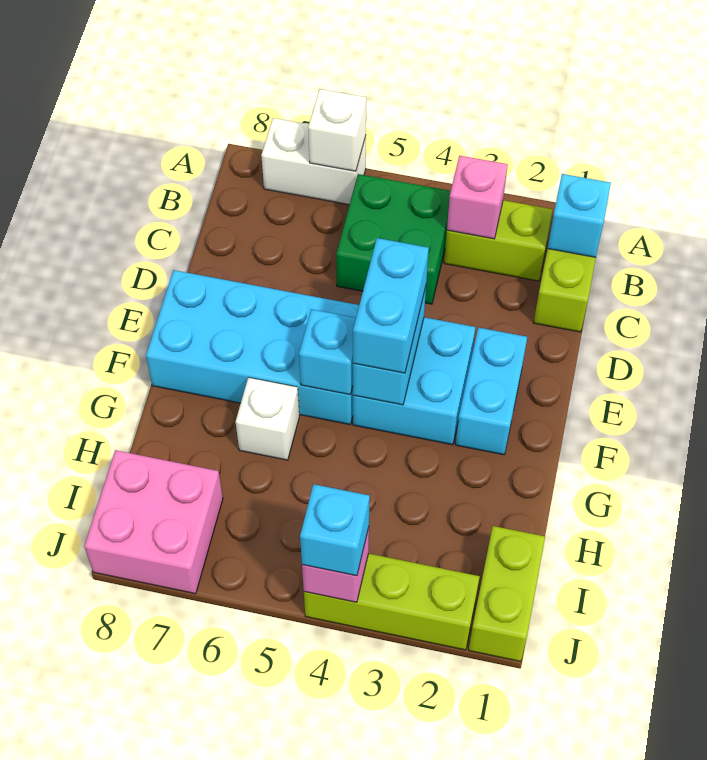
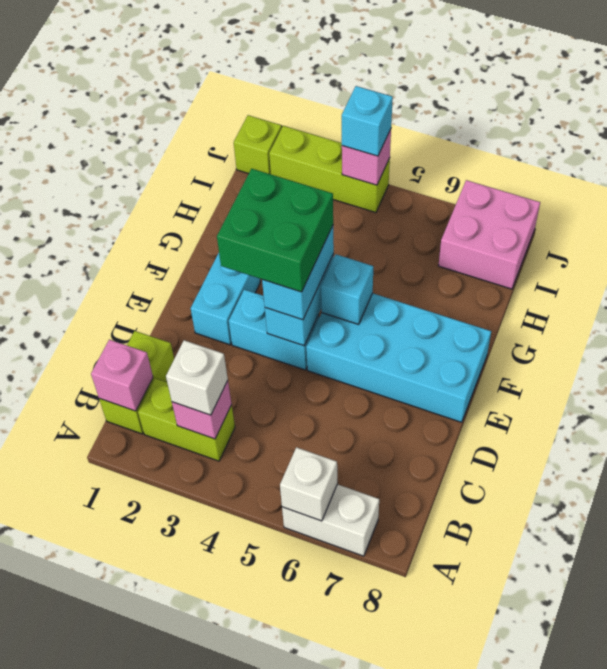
cyan 1x1 brick [548,174,611,257] -> pink 1x1 brick [91,340,153,411]
green 2x2 brick [336,174,451,304] -> green 2x2 brick moved to [217,169,333,292]
cyan 2x2 brick [353,317,475,445] -> cyan 1x2 brick [229,290,319,370]
white 1x1 brick [236,378,299,460] -> white 1x1 brick moved to [166,340,228,415]
lime 1x2 brick [469,526,545,661] -> lime 1x1 brick [234,115,282,174]

